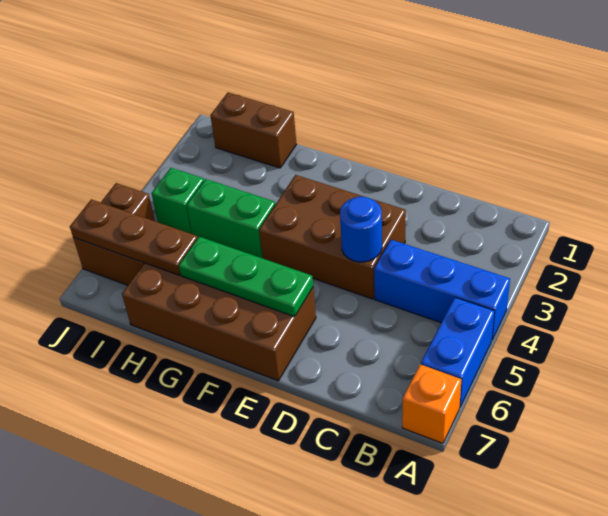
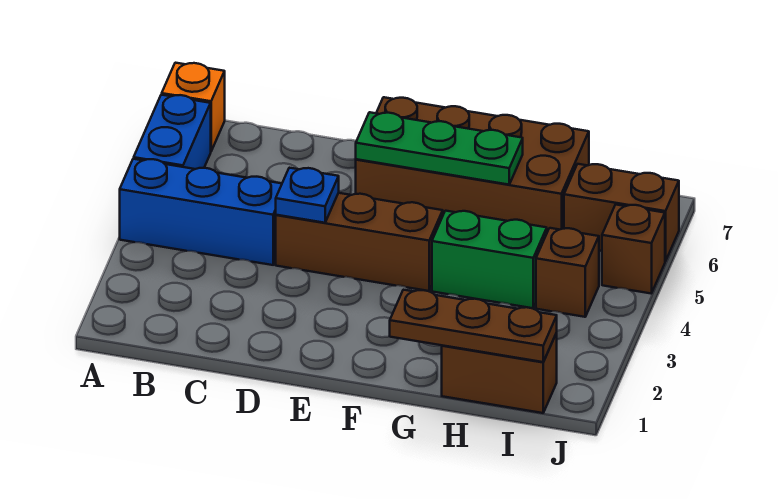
brown 2x3 brick [259,175,406,299] -> brown 1x3 brick [276,193,443,291]
blue 1x1 round brick [340,196,382,262] -> blue 1x1 plate [276,168,339,223]
brown 1x3 plate [70,199,197,275] -> brown 1x3 plate moved to [390,290,557,362]
green 1x1 brick [151,168,204,234] -> brown 1x1 brick [536,228,599,317]

